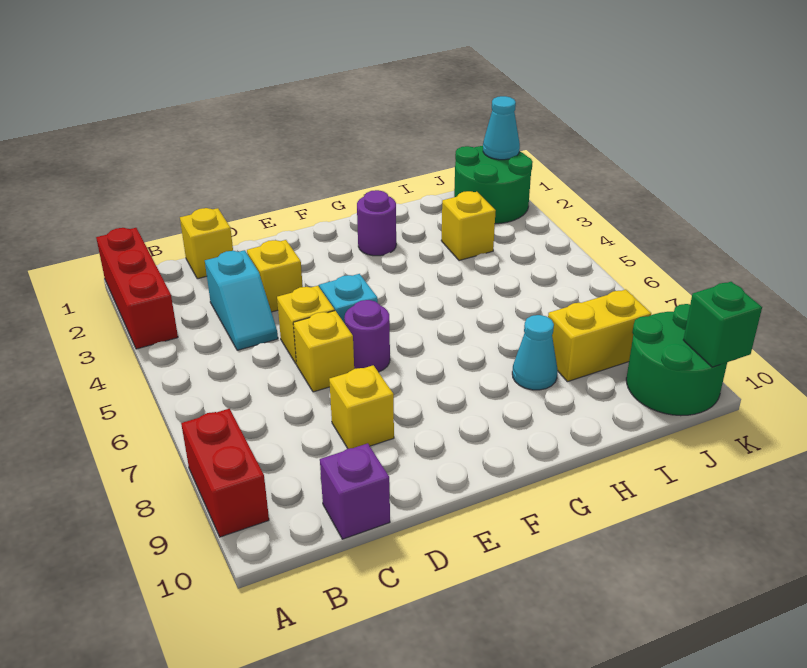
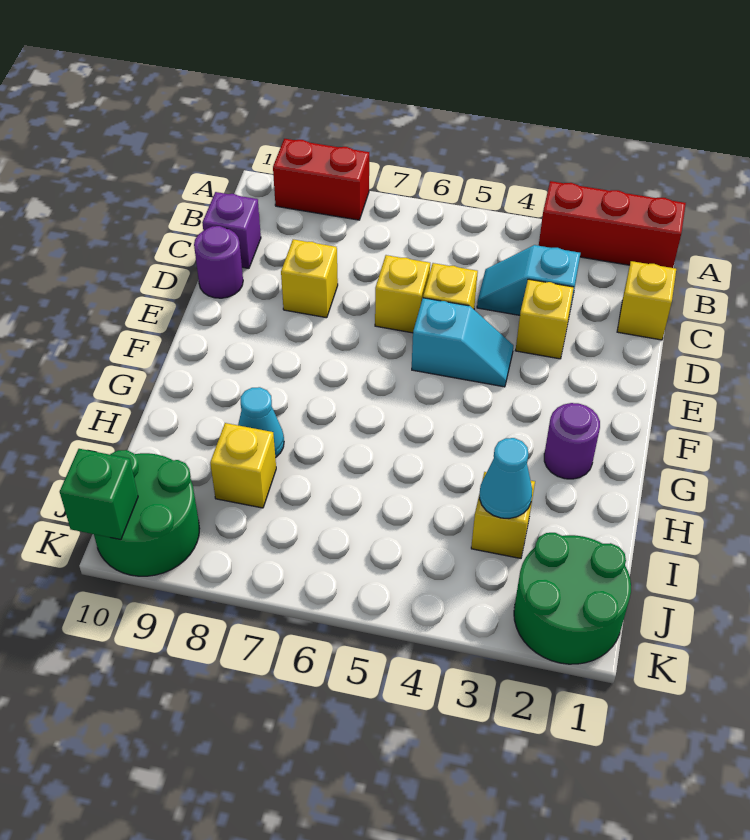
purple 1x1 round brick [344,300,390,372] -> purple 1x1 round brick moved to [194,226,243,298]
yellow 1x2 brick [548,289,651,382] -> yellow 1x1 brick [210,423,276,508]
cyan 1x1 cone [483,96,520,160] -> cyan 1x1 cone moved to [480,438,532,518]

